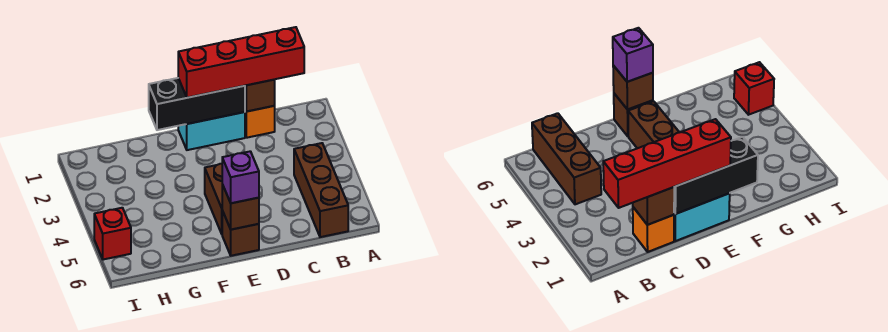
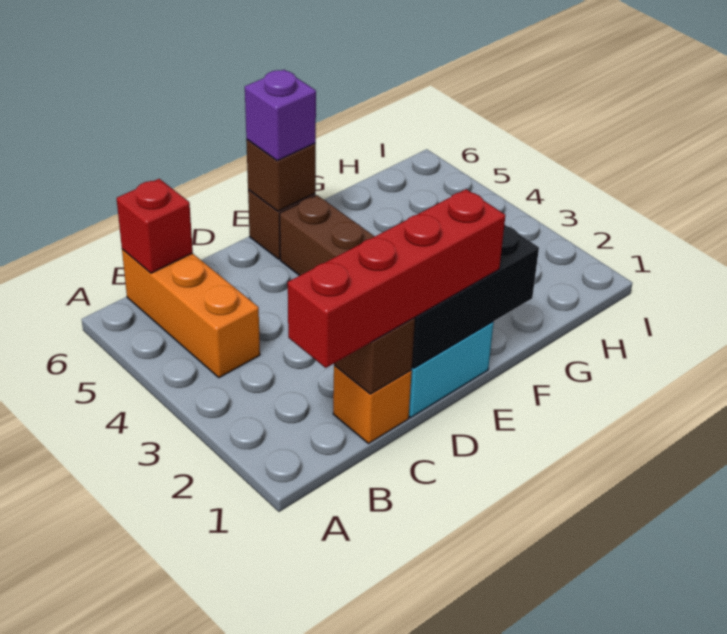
brown 1x3 brick [294,143,348,237] -> orange 1x3 brick [122,249,260,378]
red 1x1 brick [94,208,131,260] -> red 1x1 brick moved to [117,179,193,273]

